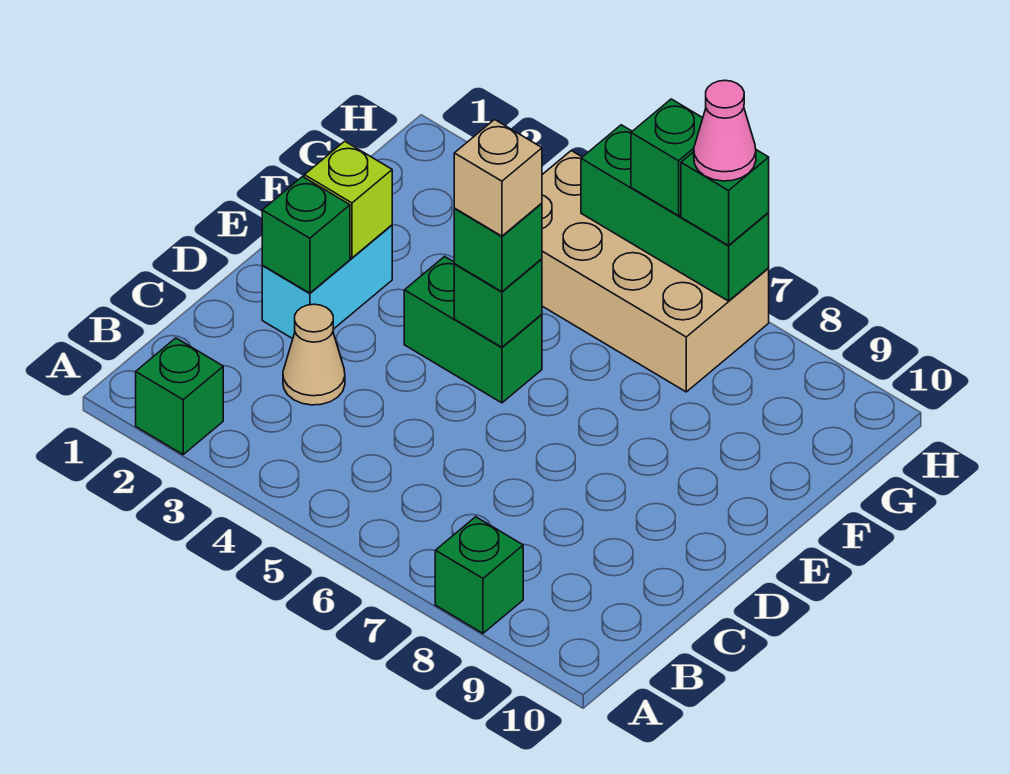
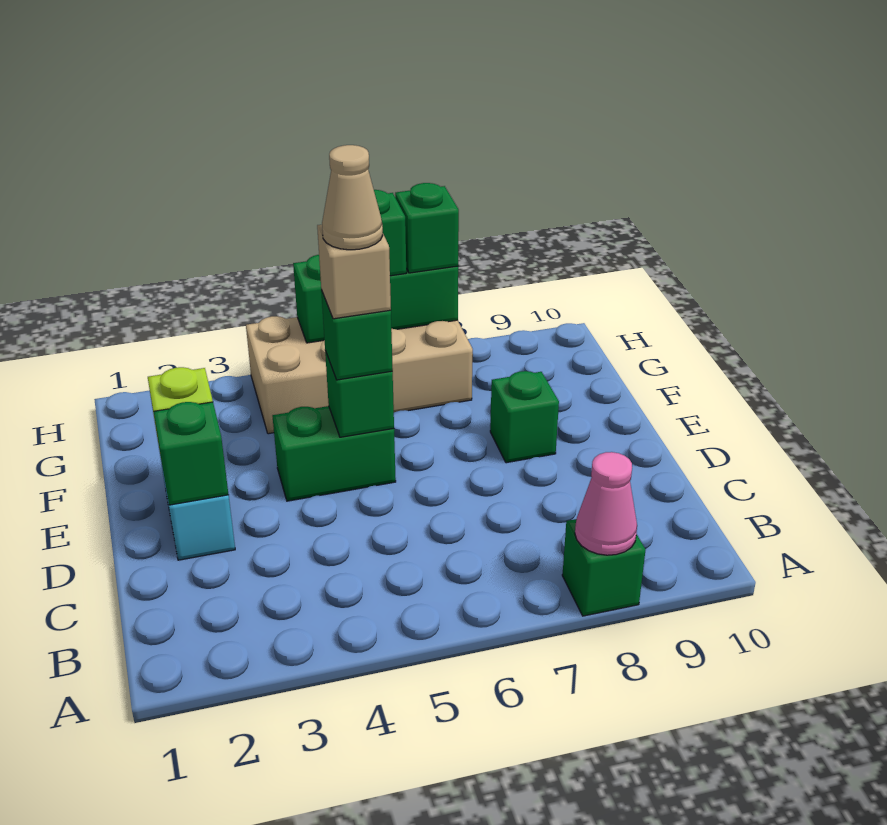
green 1x1 brick [136,338,223,454] -> green 1x1 brick moved to [490,371,559,463]
tan 1x1 cone [283,304,345,405] -> tan 1x1 cone moved to [322,145,383,250]
pink 1x1 cone [694,80,756,181] -> pink 1x1 cone moved to [575,452,637,555]

